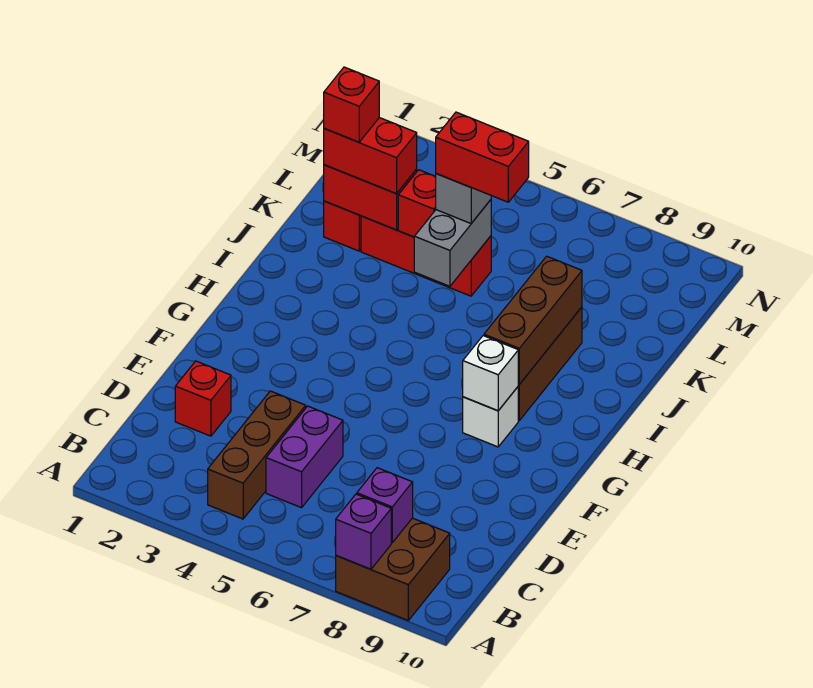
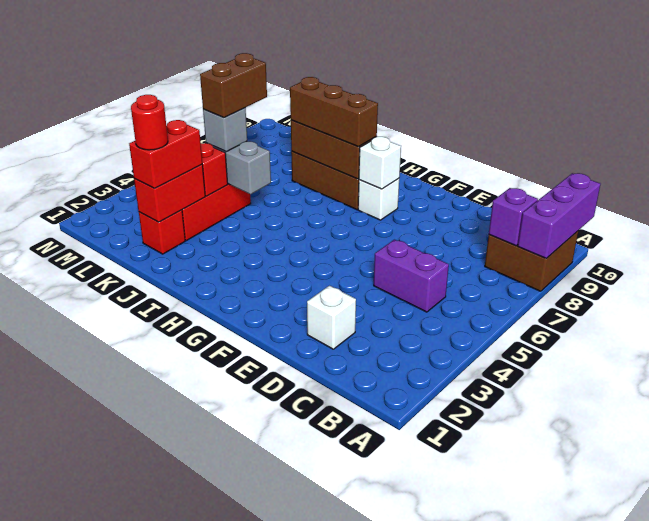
purple 1x1 brick [336,494,391,569] -> purple 1x3 brick [518,173,600,258]
brown 1x3 brick [208,391,306,519] -> brown 1x3 brick moved to [290,77,378,147]
red 1x1 brick [175,361,231,436] -> white 1x1 brick [307,286,356,349]
red 1x1 brick [324,67,379,142] -> red 1x1 round brick [131,95,168,150]
red 1x2 brick [436,112,529,202] -> brown 1x2 brick [200,53,267,118]

